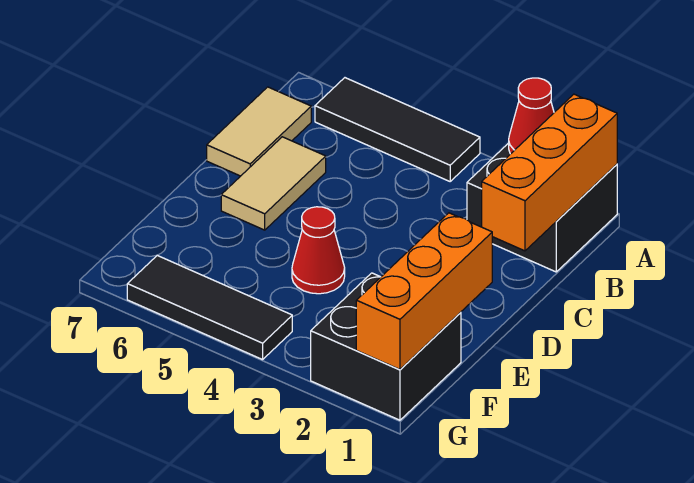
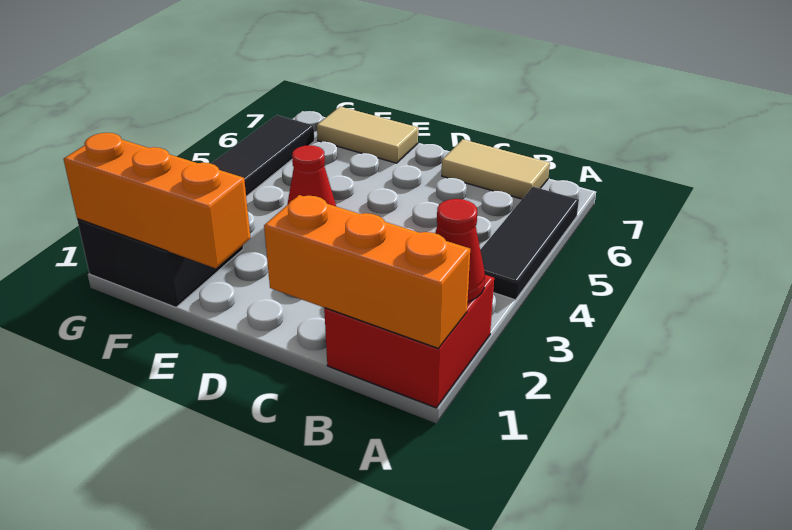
black 2x2 brick [467,143,617,272] -> red 2x2 brick [324,275,494,408]
tan 1x2 tile [221,137,326,230] -> tan 1x2 tile moved to [317,107,418,163]

